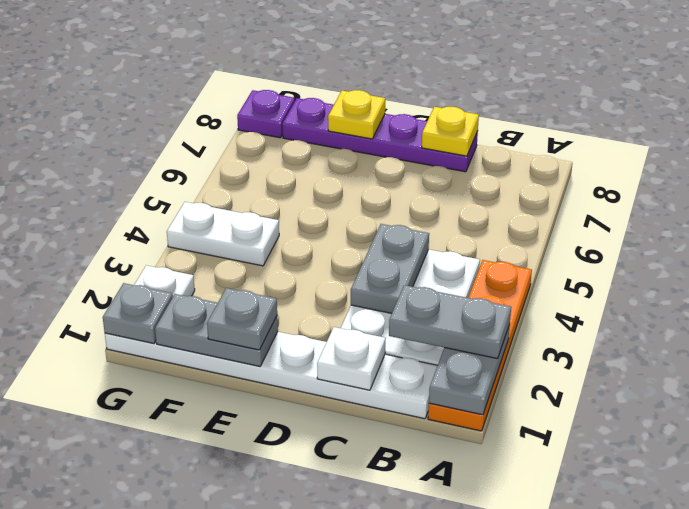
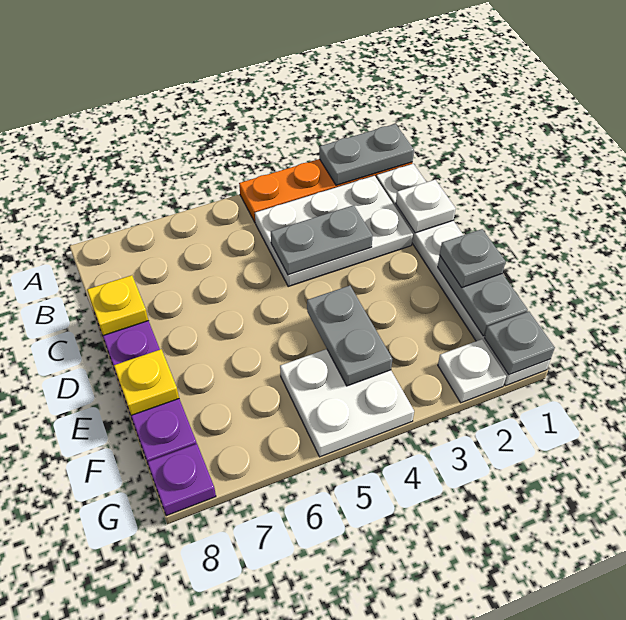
grey 1x2 plate [389,285,511,359] -> grey 1x2 plate moved to [307,286,392,386]
white 1x2 plate [167,202,279,266] -> white 2x2 plate [280,349,414,457]

